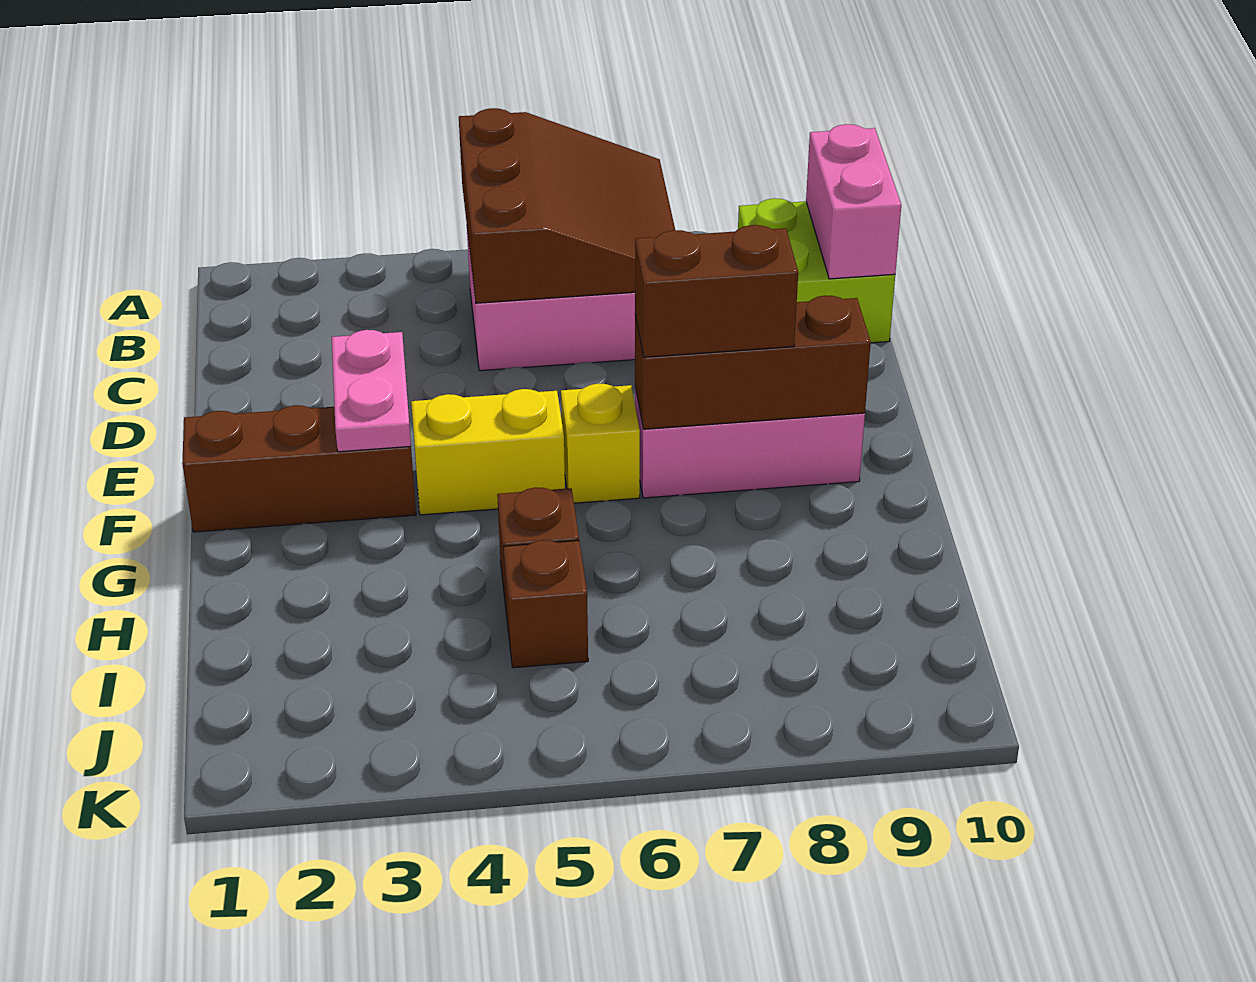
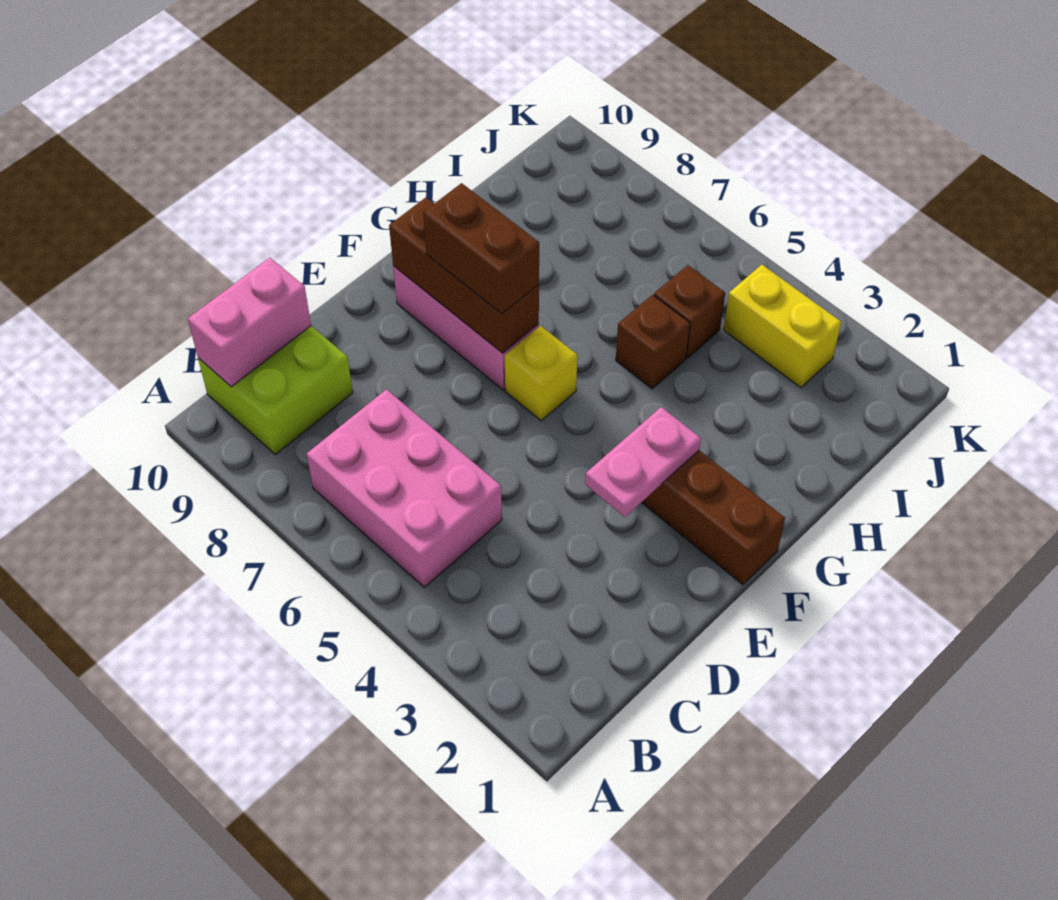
brown 3x3 slope [459,108,675,303] -> none
yellow 1x2 brick [411,389,565,515] -> yellow 1x2 brick moved to [724,265,841,388]

